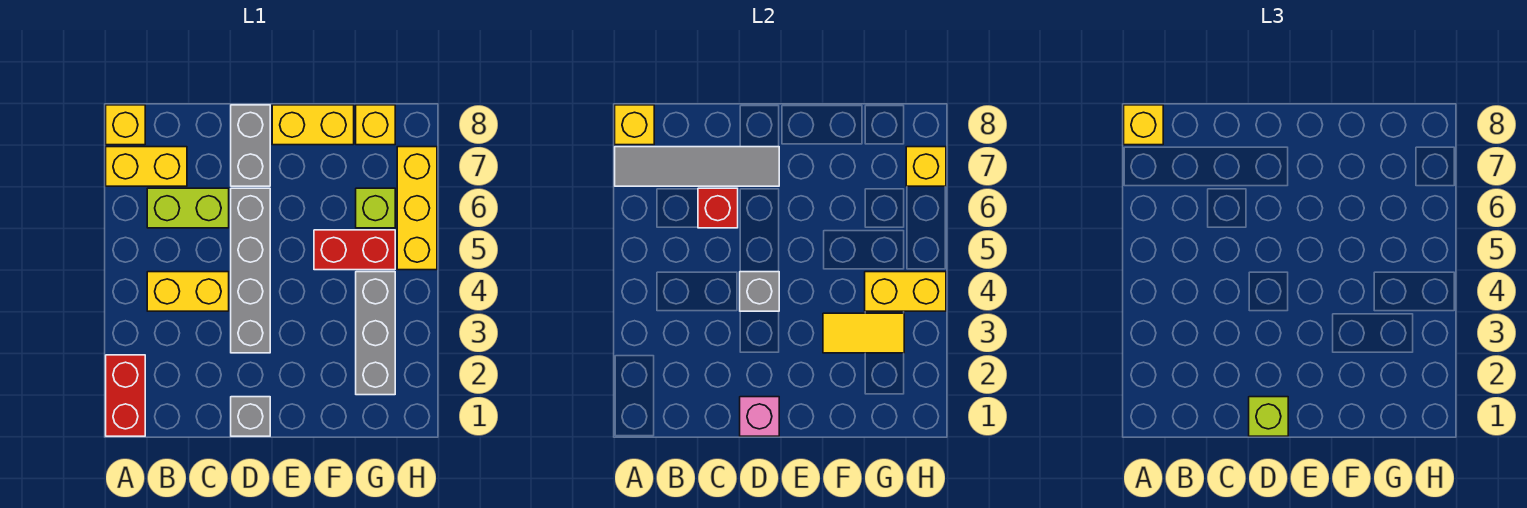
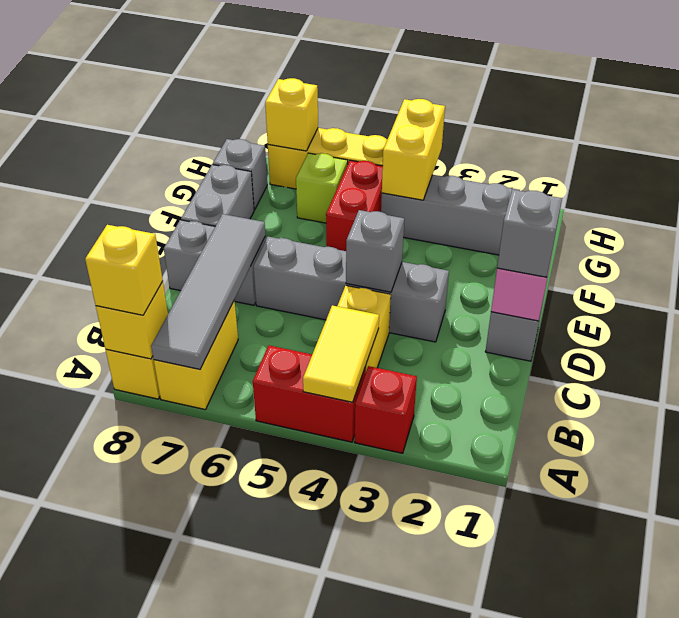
red 1x2 brick [106,355,145,436] -> red 1x2 brick moved to [253,345,366,442]
lime 1x2 brick [147,188,229,228] -> none
red 1x1 brick [698,188,738,228] -> red 1x1 brick moved to [355,366,417,453]
lime 1x1 brick [1249,397,1288,436] -> grey 1x1 brick [497,190,562,277]
yellow 1x2 brick [272,105,354,145] -> grey 1x2 brick [181,165,254,226]
yellow 1x2 tile [823,313,904,353] -> yellow 1x2 tile moved to [303,305,379,402]
yellow 1x1 brick [356,105,395,145] -> grey 1x1 brick [213,139,267,210]

